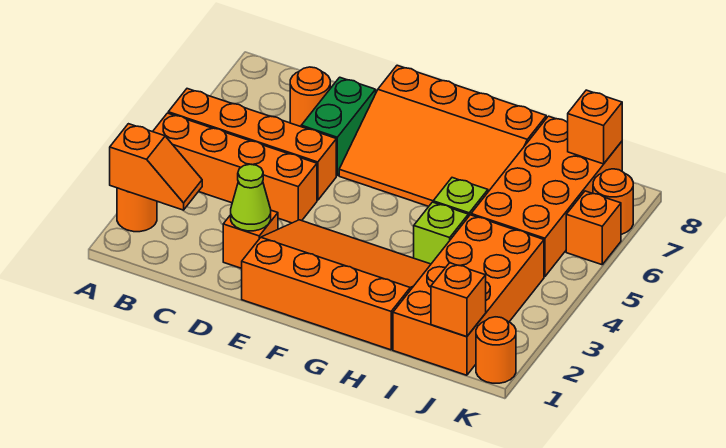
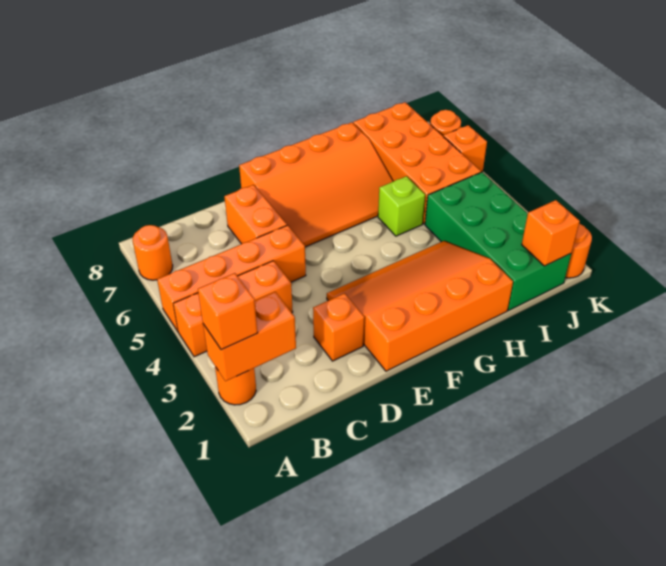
orange 1x2 slope [110,124,202,210] -> orange 1x2 brick [203,292,296,381]
orange 1x4 brick [153,113,317,223] -> orange 1x3 brick [173,261,293,357]
orange 1x1 round brick [290,67,330,127] -> orange 1x1 round brick moved to [133,225,173,280]
lime 1x1 cone [231,164,271,231] -> none
green 1x2 brick [301,77,376,176] -> orange 1x2 brick [224,185,287,244]
lime 1x1 brick [414,202,468,264] -> none
orange 2x4 brick [393,215,544,375] -> green 2x4 brick [425,172,571,310]
orange 1x1 brick [568,90,622,164] -> orange 1x1 brick moved to [198,273,258,350]

